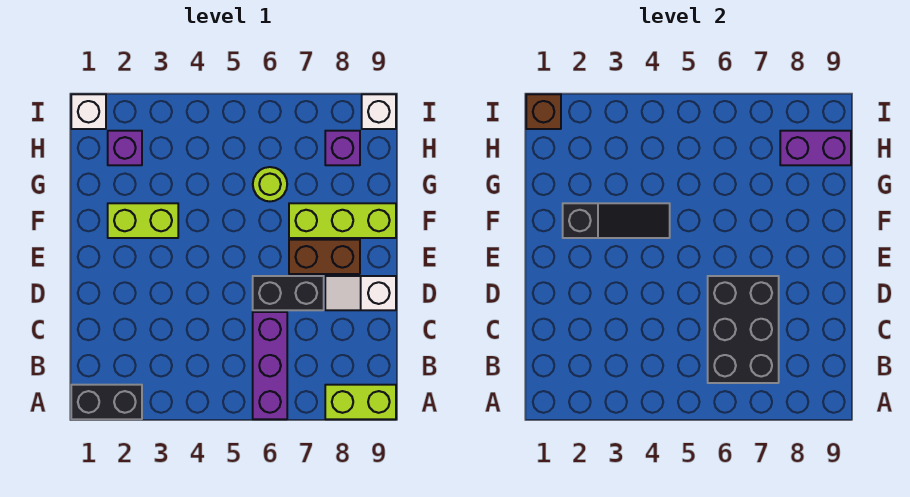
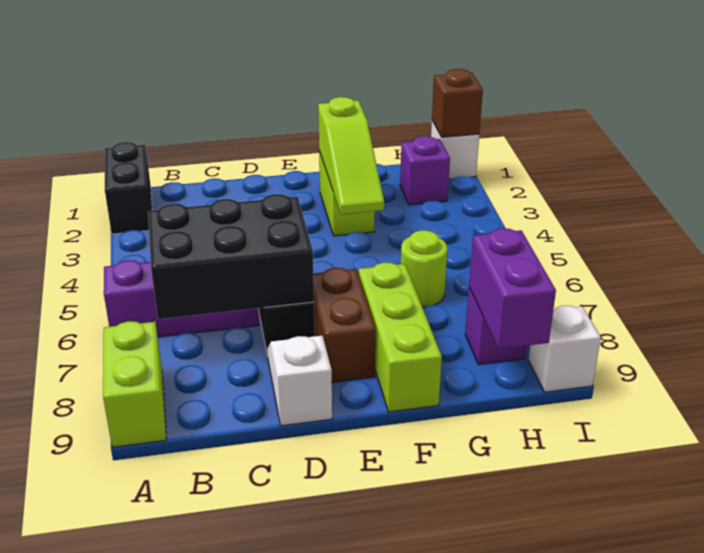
black 1x3 slope [563,203,670,238] -> lime 1x3 slope [318,97,384,214]

